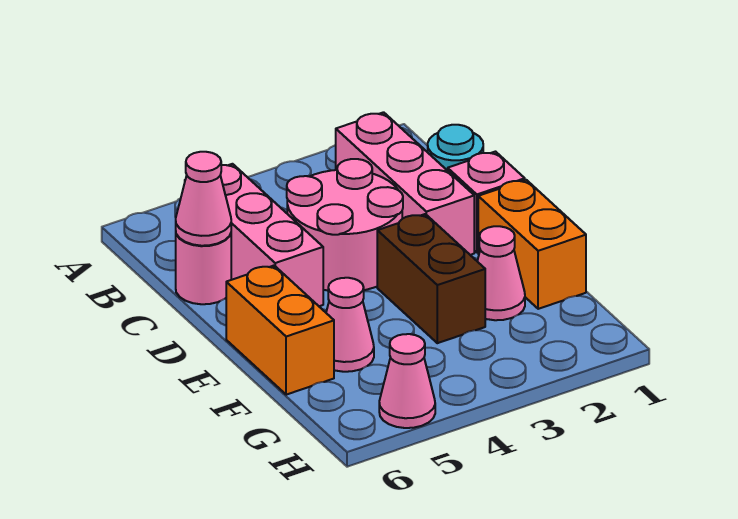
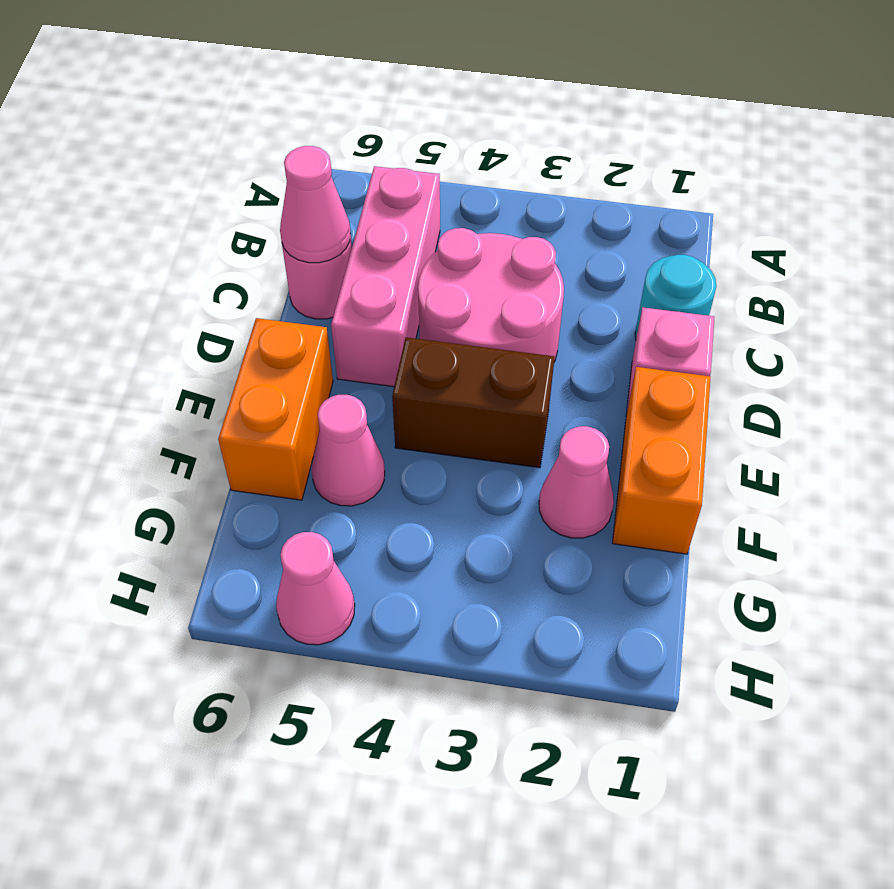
pink 1x3 brick [336,112,474,255] -> none
brown 1x2 brick [377,214,485,343] -> brown 1x2 brick turned to [392,337,555,468]

